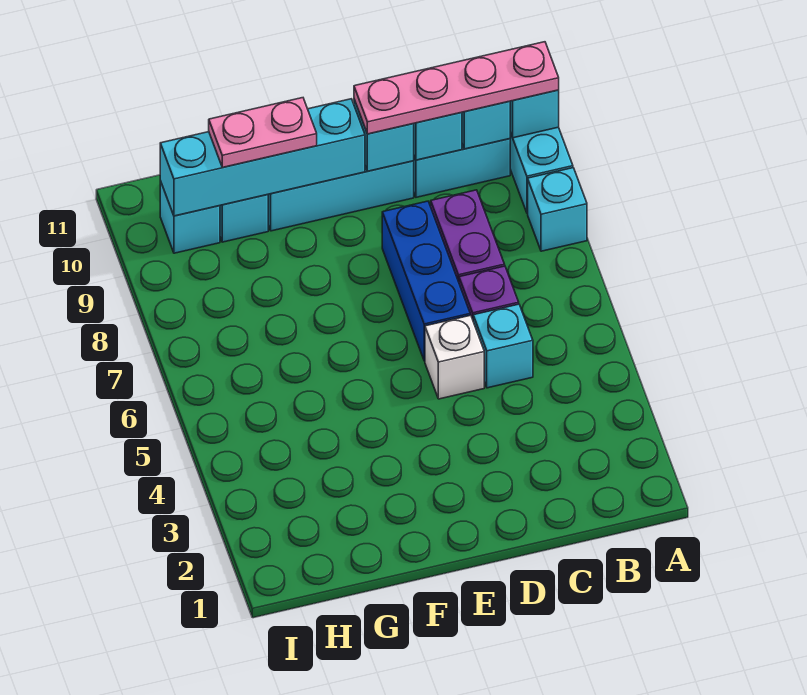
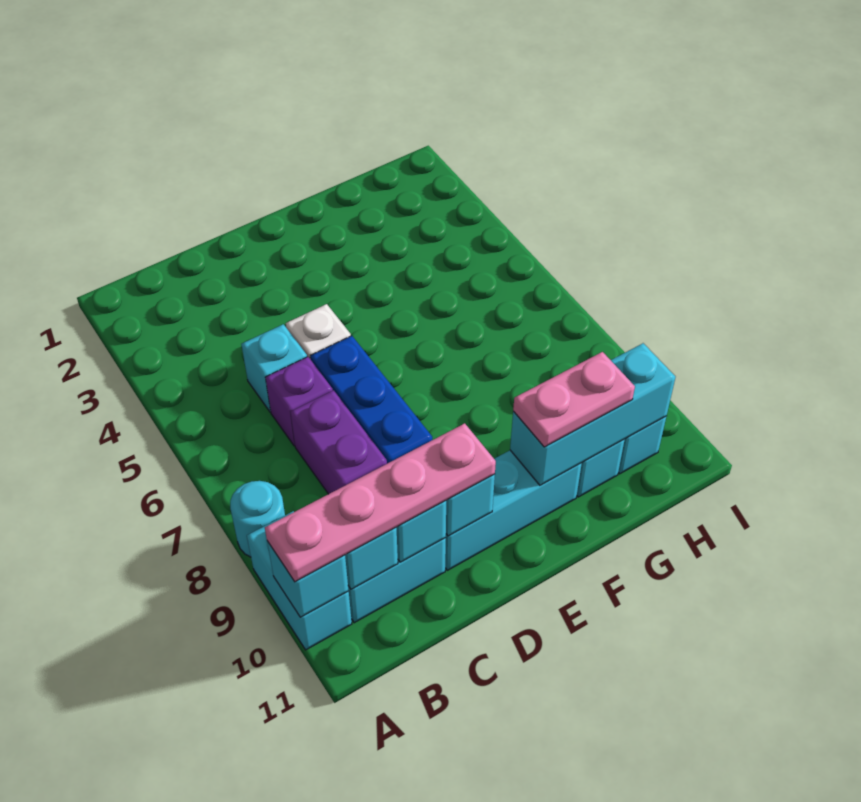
cyan 1x1 brick [528,168,587,251] -> cyan 1x1 round brick [230,481,285,557]
cyan 1x4 brick [160,99,365,216] -> cyan 1x3 brick [510,343,676,485]

